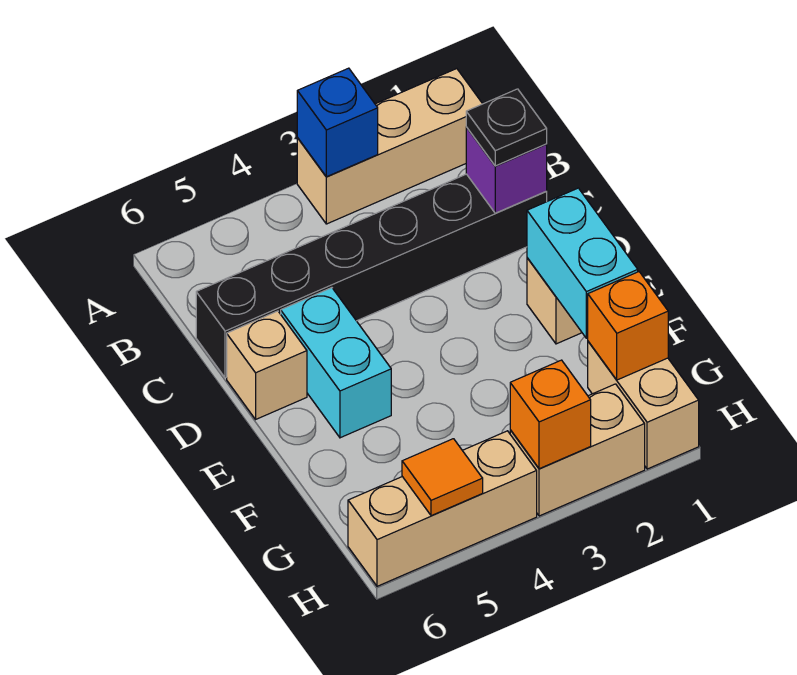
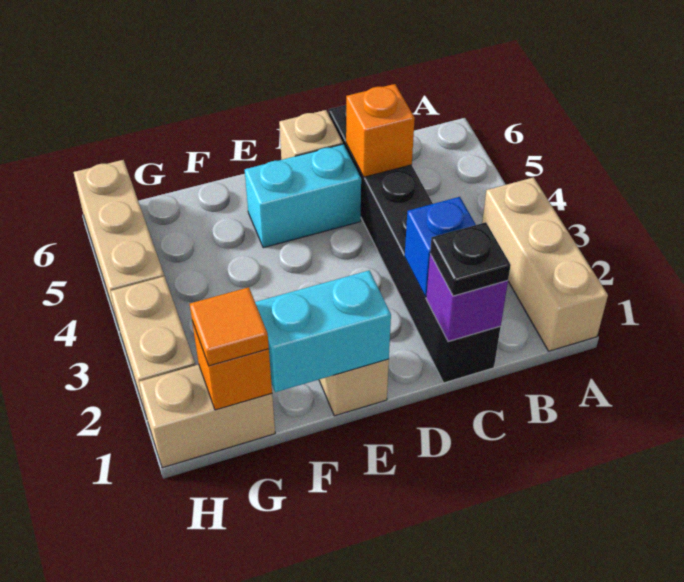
blue 1x1 brick [297,68,378,177] -> blue 1x1 brick moved to [405,197,476,297]
orange 1x1 brick [510,360,591,469] -> orange 1x1 brick moved to [346,84,415,177]
orange 1x1 tile [402,439,483,516] -> orange 1x1 tile moved to [190,287,269,366]

